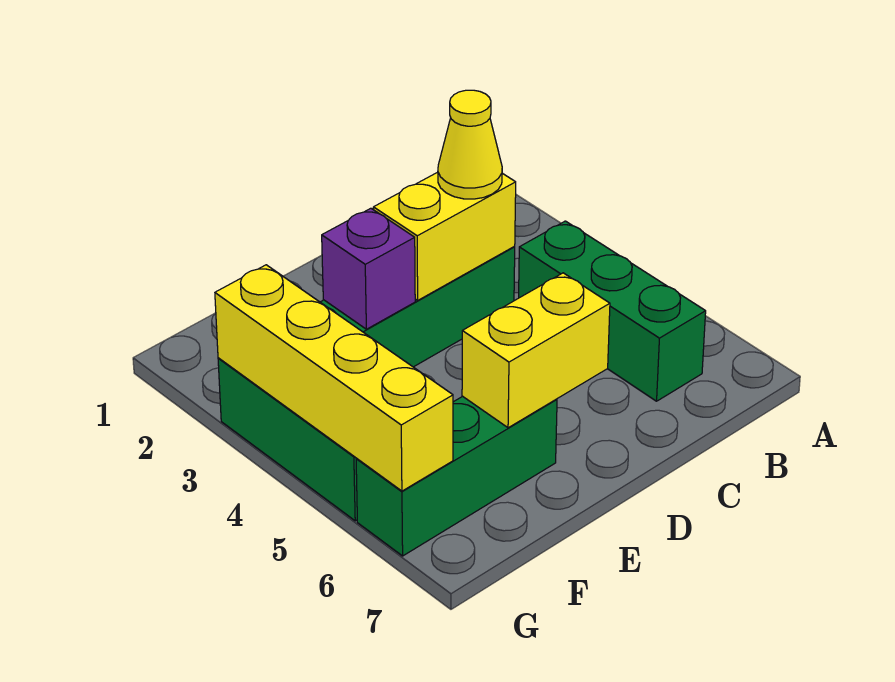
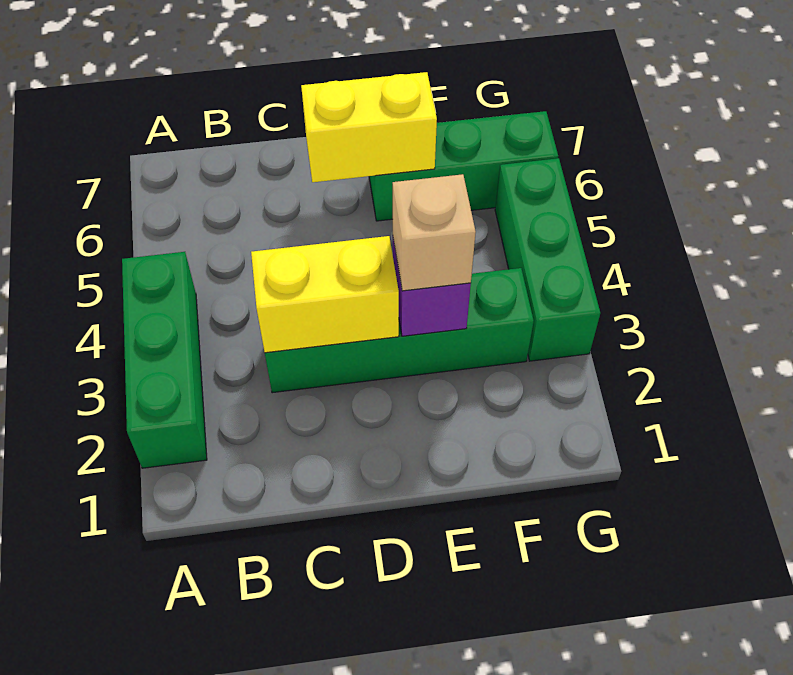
green 1x3 brick [519,221,706,401] -> green 1x3 brick moved to [122,252,207,468]
yellow 1x1 cone [438,90,502,199] -> none
none -> tan 1x1 brick [393,174,476,291]
yellow 1x4 brick [215,265,453,491] -> none

